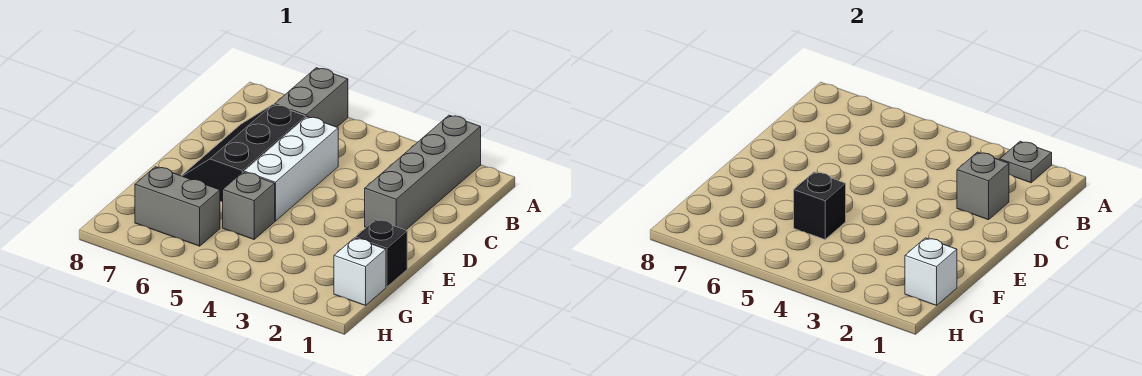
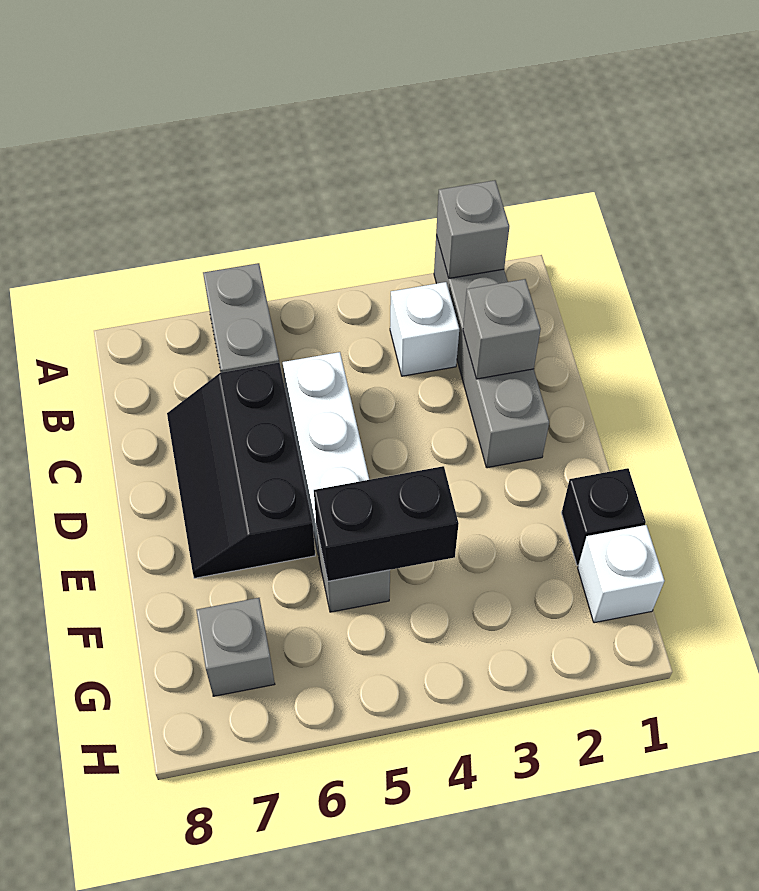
grey 1x1 plate [1000,141,1052,183] -> grey 1x1 brick [436,180,509,278]
black 1x1 brick [794,172,846,239] -> black 1x2 brick [314,466,459,581]
white 1x1 brick [905,238,957,305] -> white 1x1 brick moved to [390,282,459,376]
grey 1x2 brick [135,167,220,246] -> grey 1x1 brick [196,598,275,696]

